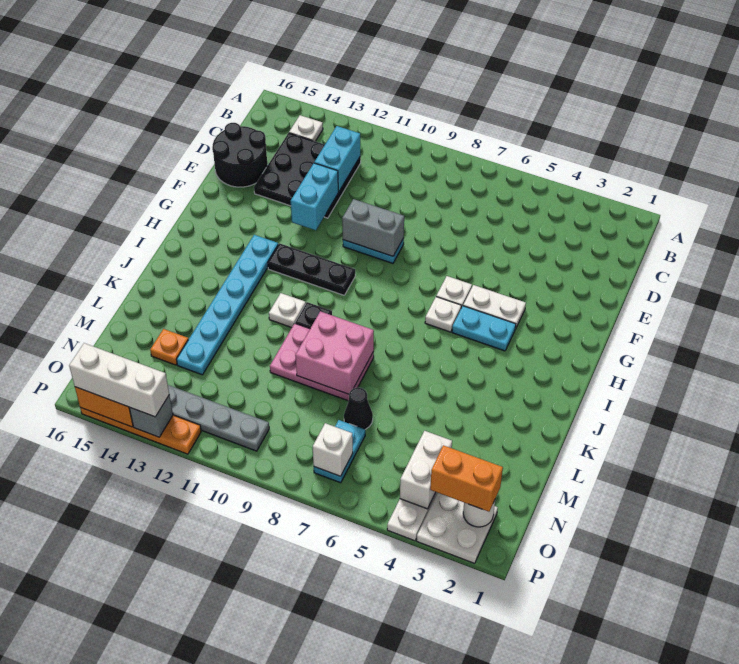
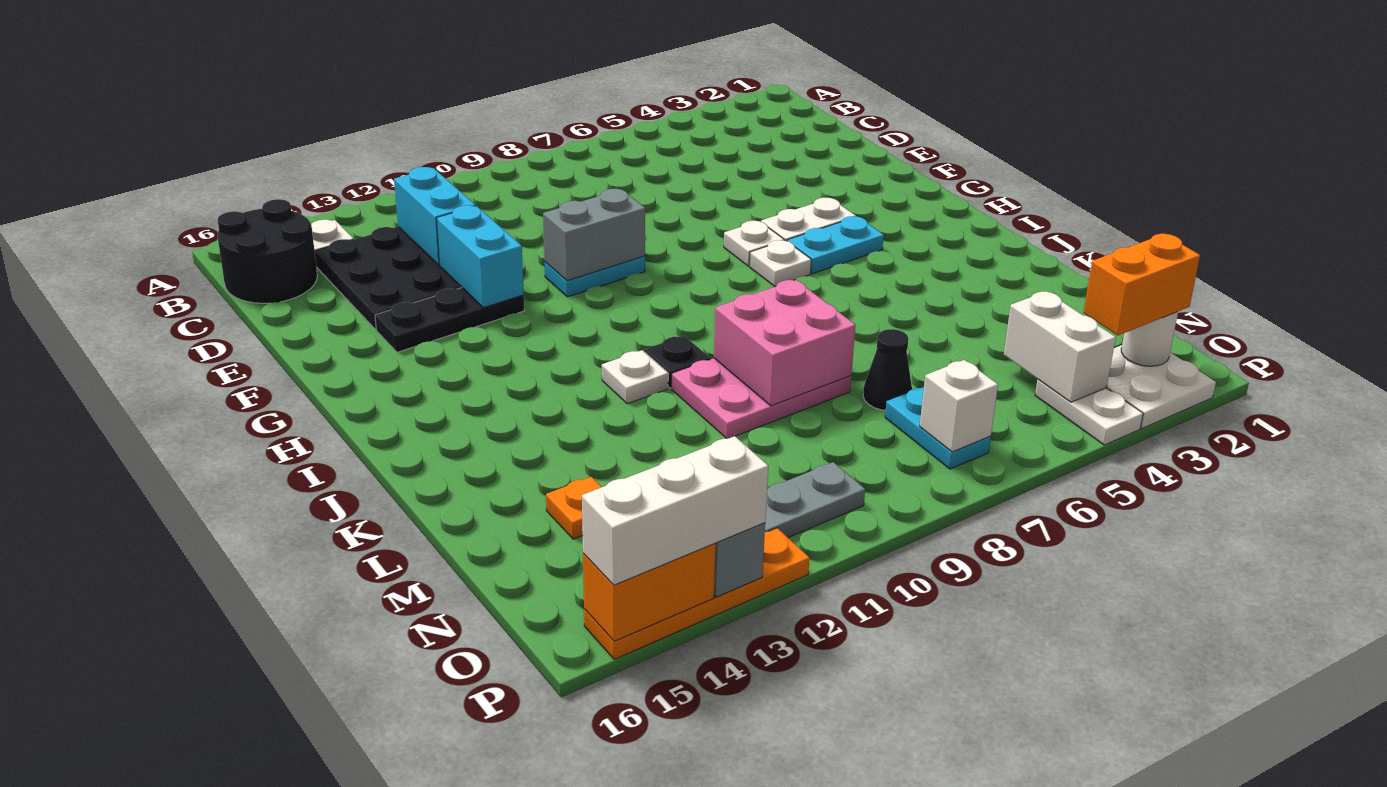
black 2x2 round brick [212,123,268,187] -> black 2x2 round brick moved to [218,199,317,303]
black 1x3 plate [268,243,355,295] -> black 1x3 plate moved to [375,288,524,352]
cyan 1x6 plate [176,235,278,375] -> none

